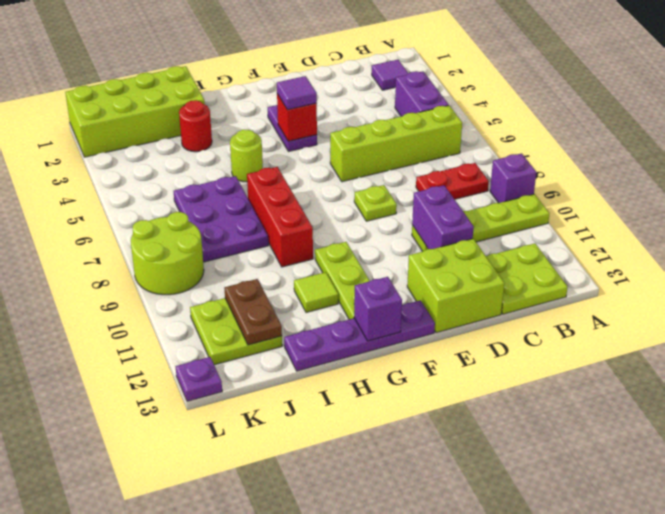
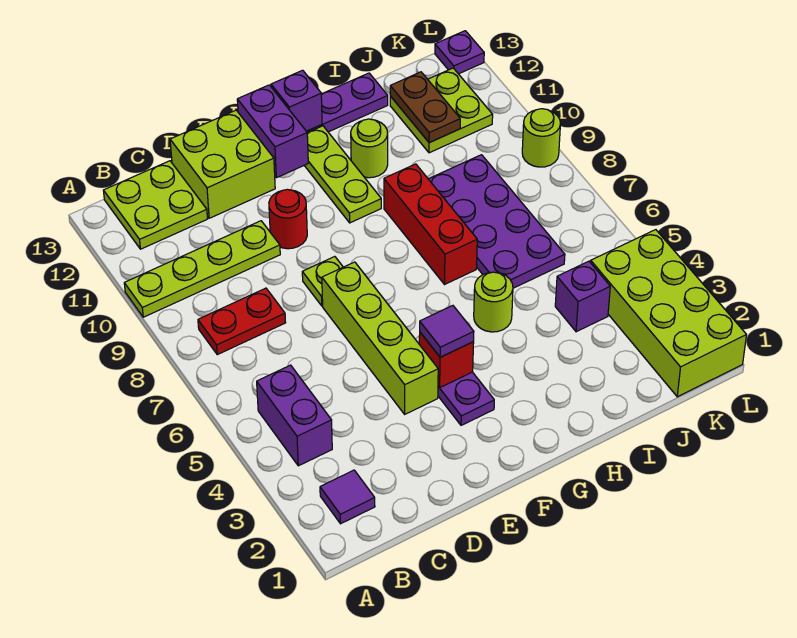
purple 1x1 brick [490,153,536,203] -> purple 1x1 brick moved to [555,261,610,332]
lime 1x4 brick [330,106,462,182] -> lime 1x4 brick turned to [322,262,438,414]
purple 1x2 brick [412,185,474,249] -> purple 1x2 brick moved to [237,85,308,178]
lime 1x1 tile [294,272,338,313] -> lime 1x1 round brick [351,119,388,178]
lime 2x4 brick [65,66,205,157] -> lime 2x4 brick turned to [591,230,746,397]
red 1x1 round brick [179,100,212,152] -> red 1x1 round brick moved to [269,189,307,249]
purple 2x3 plate [174,176,268,262] -> purple 2x4 plate [429,155,565,288]
lime 2x2 round brick [131,212,204,295] -> lime 1x1 round brick [522,109,560,167]

